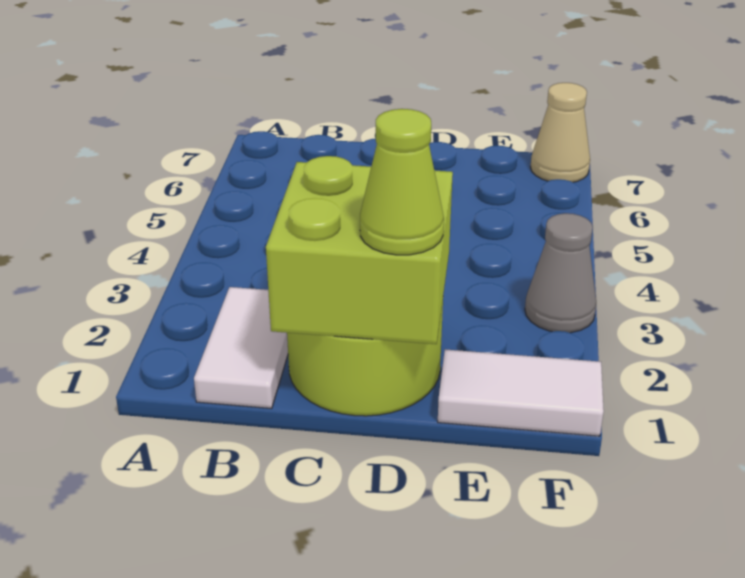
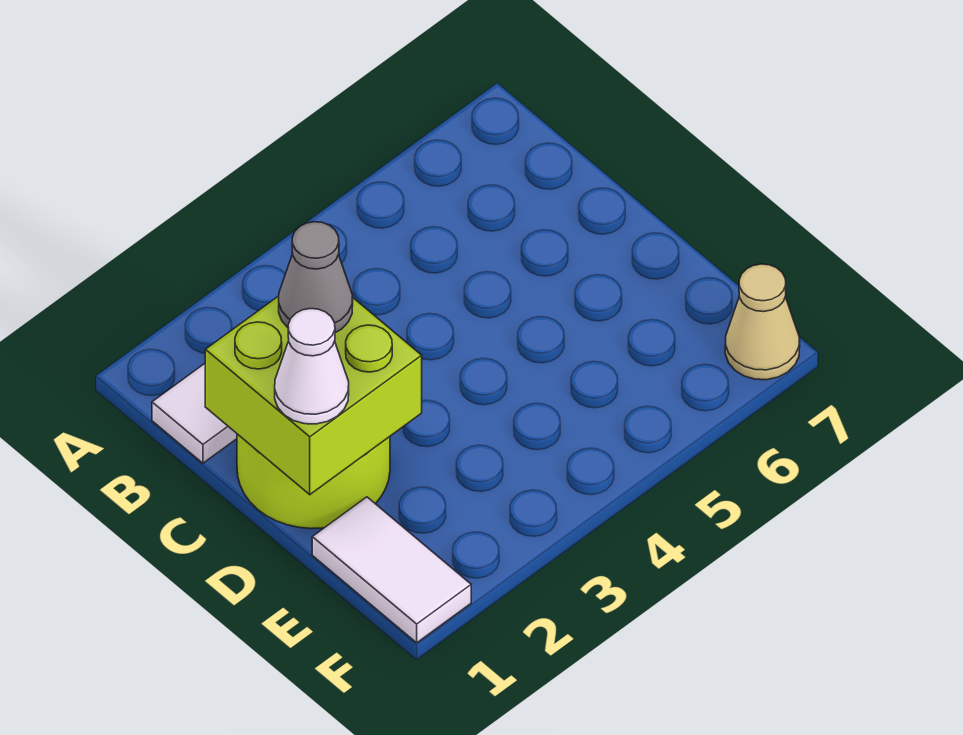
lime 1x1 cone [360,109,444,255] -> white 1x1 cone [275,309,349,424]
grey 1x1 cone [525,213,596,333] -> grey 1x1 cone moved to [279,222,353,333]

